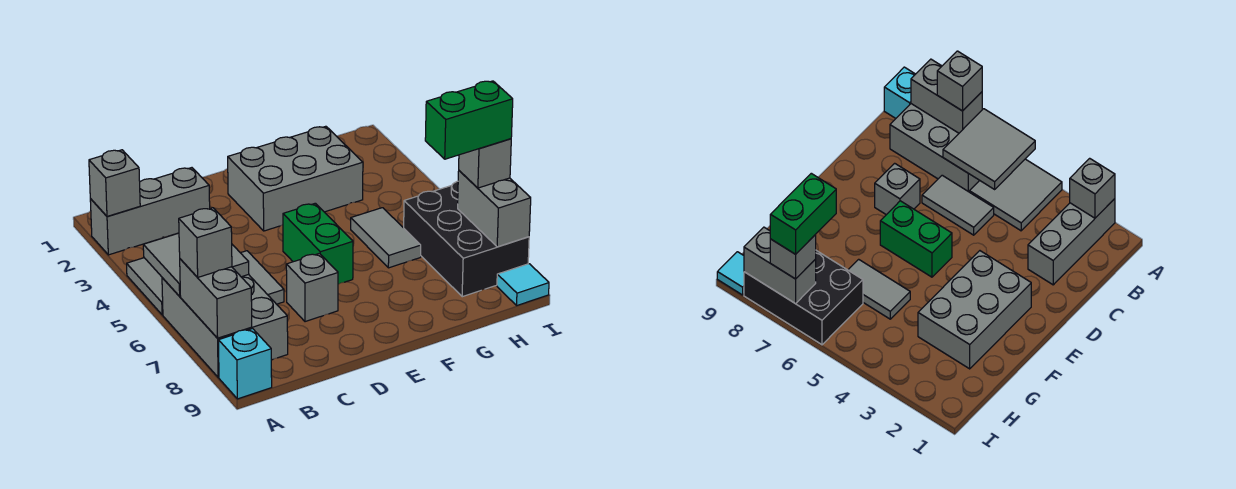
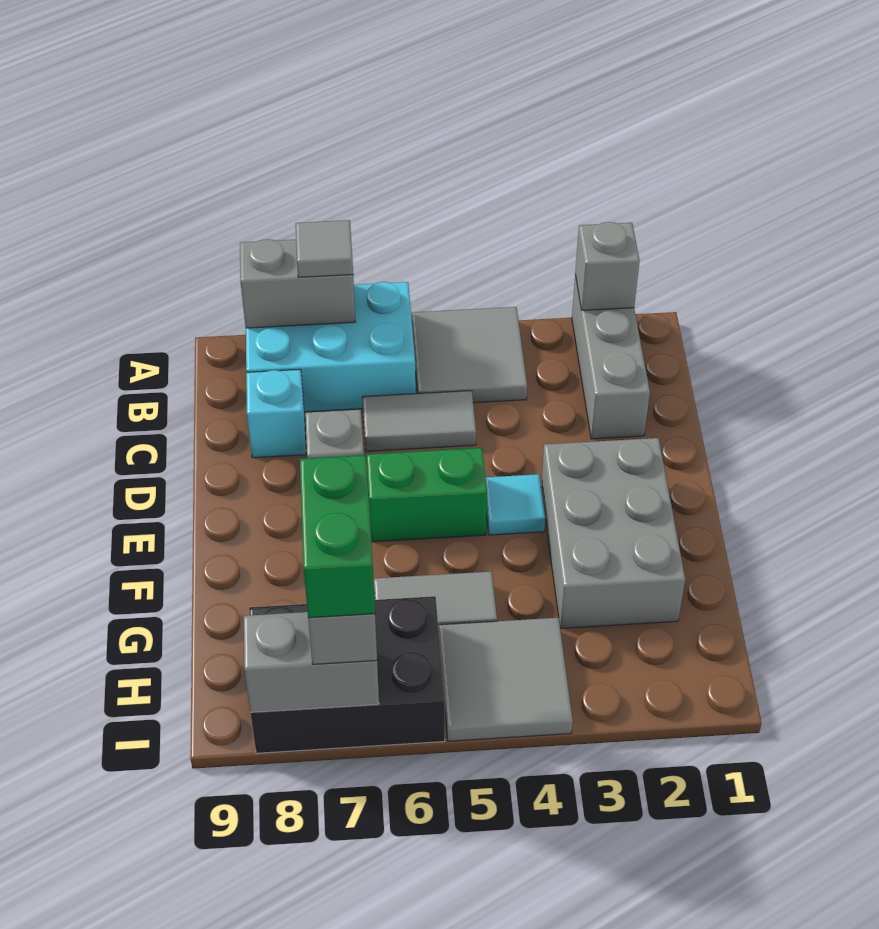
grey 2x2 tile [143,233,249,296] -> grey 2x2 tile moved to [439,618,573,741]
grey 2x3 brick [162,274,288,377] -> cyan 2x3 brick [246,282,416,412]
grey 1x1 brick [179,208,232,277] -> grey 1x1 tile [296,220,353,277]
cyan 1x1 brick [218,329,272,399] -> cyan 1x1 brick moved to [246,369,306,458]
cyan 1x1 tile [497,264,549,305] -> cyan 1x1 tile moved to [486,474,545,535]

